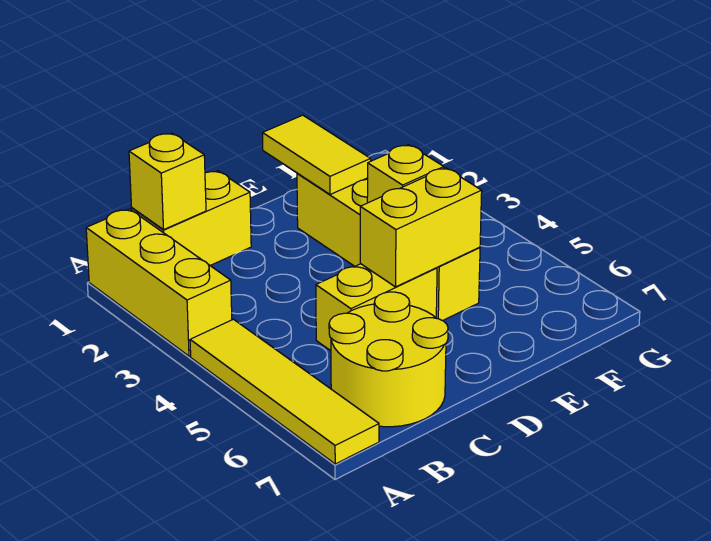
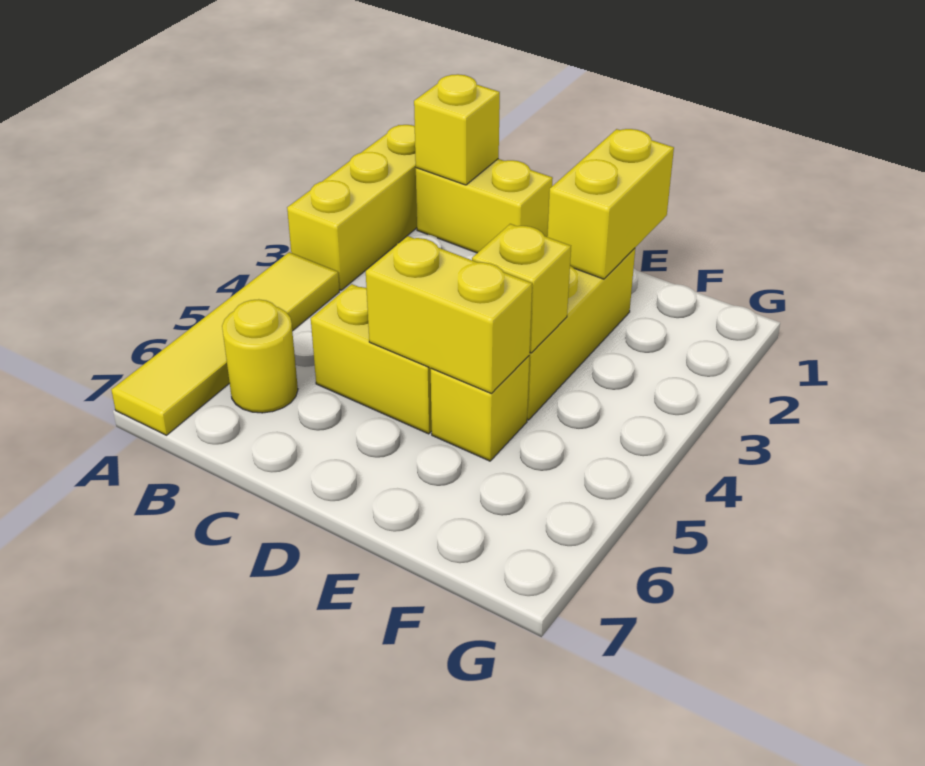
yellow 2x2 round brick [329,292,448,427] -> yellow 1x1 round brick [222,299,298,413]
yellow 1x2 tile [262,115,371,195] -> yellow 1x2 brick [547,129,674,279]

